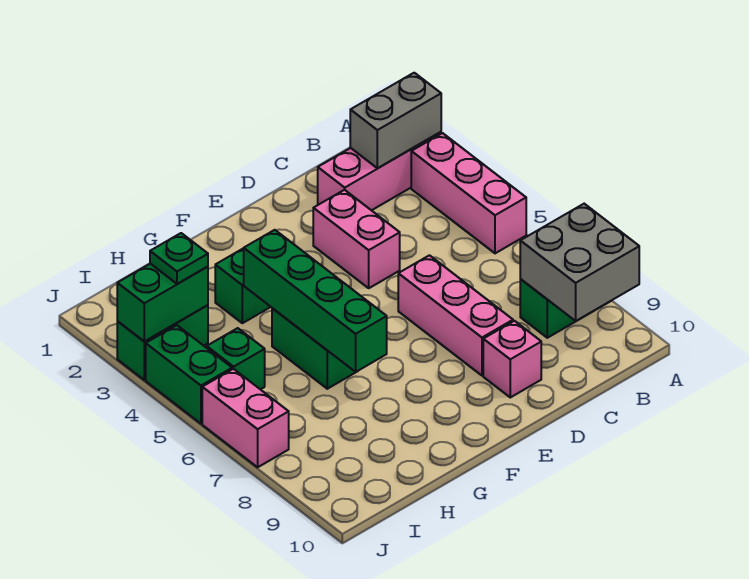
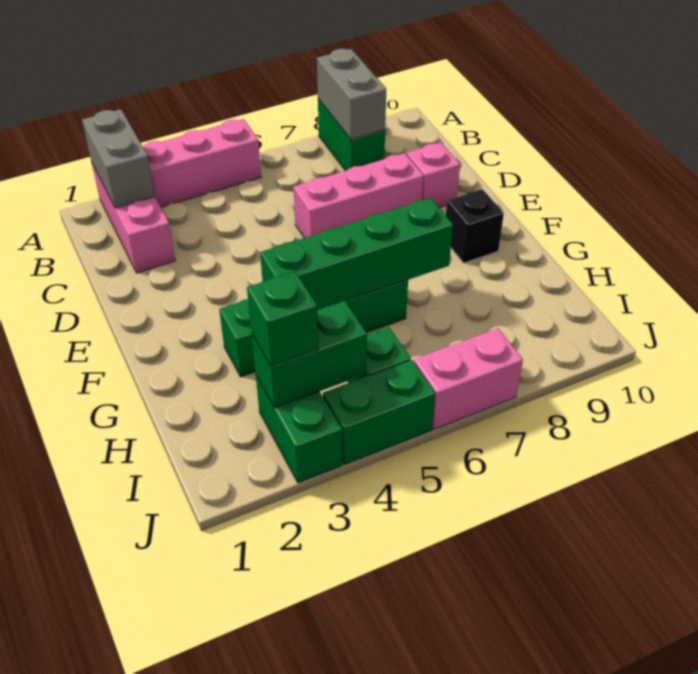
grey 2x2 brick [520,204,639,321] -> grey 1x2 brick [317,49,386,139]
pink 1x2 brick [313,190,400,288] -> none
none -> black 1x1 brick [446,189,504,263]
green 1x2 brick [117,264,208,342] -> green 1x2 brick turned to [251,301,367,408]
green 1x1 plate [150,233,208,284] -> green 1x1 brick [247,272,318,366]

